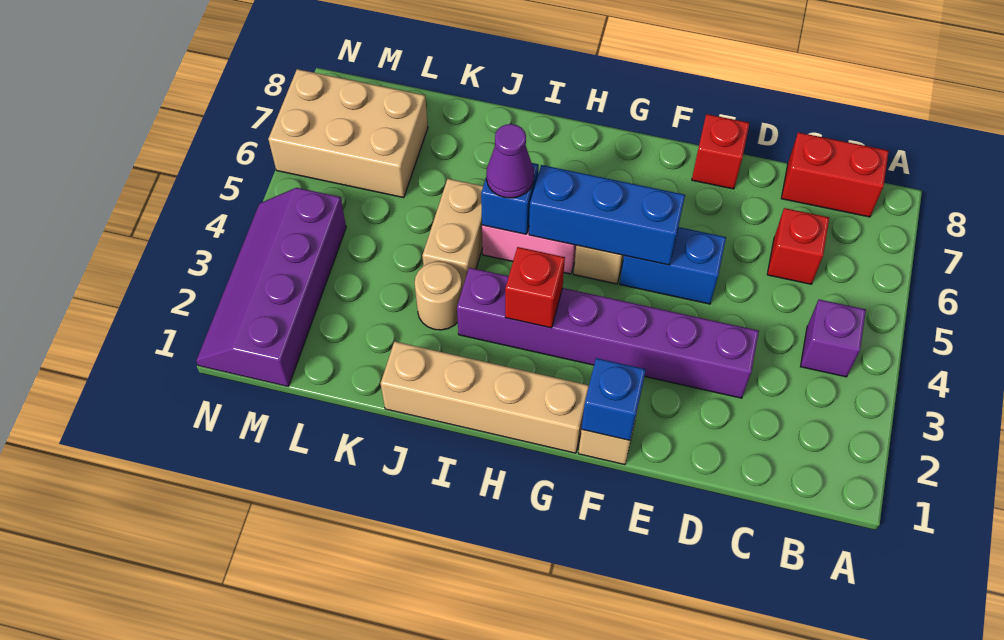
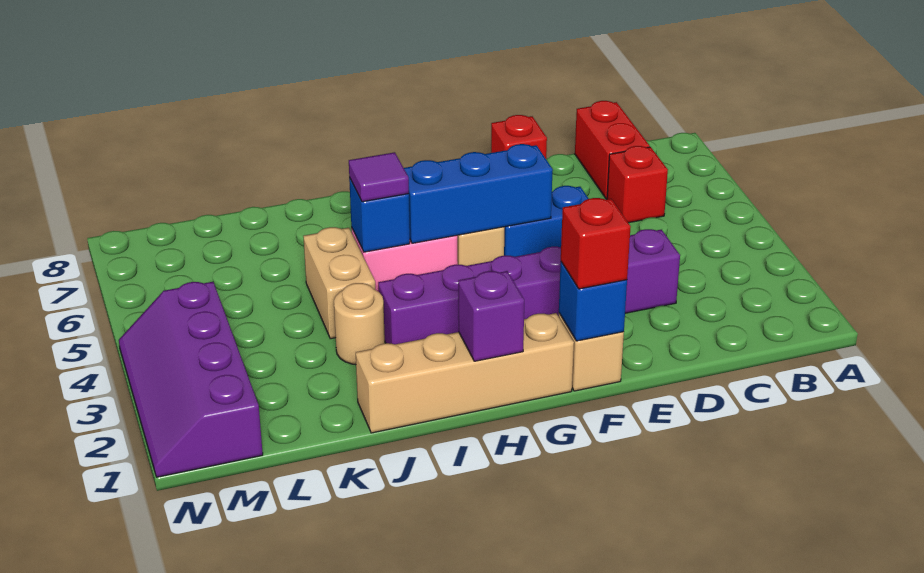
purple 1x1 brick [800,299,866,377] -> purple 1x1 brick moved to [458,271,524,361]
red 1x2 brick [781,132,889,217] -> red 1x2 brick turned to [575,101,650,199]
red 1x1 brick [505,247,565,328] -> red 1x1 brick moved to [561,198,631,289]
purple 1x1 cone [486,124,534,198] -> purple 1x1 tile [349,152,409,202]
tan 2x3 brick [268,69,428,198] -> none

